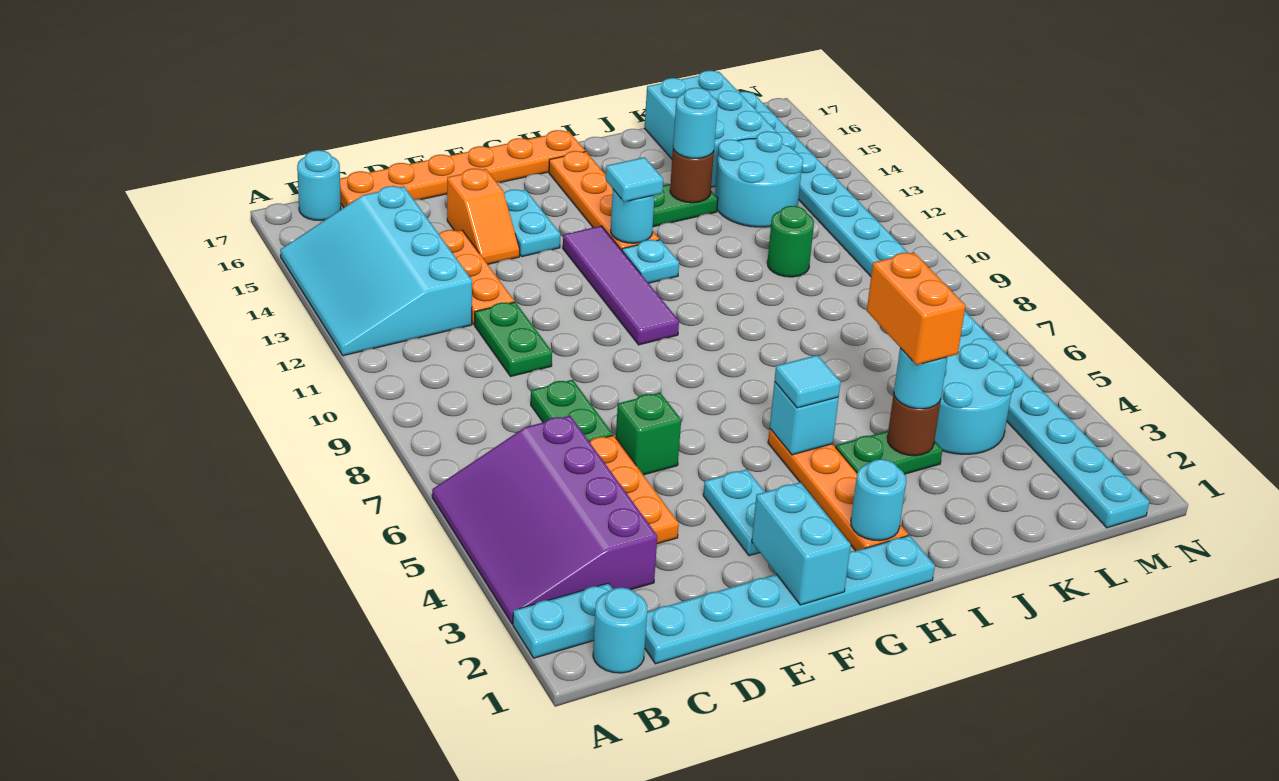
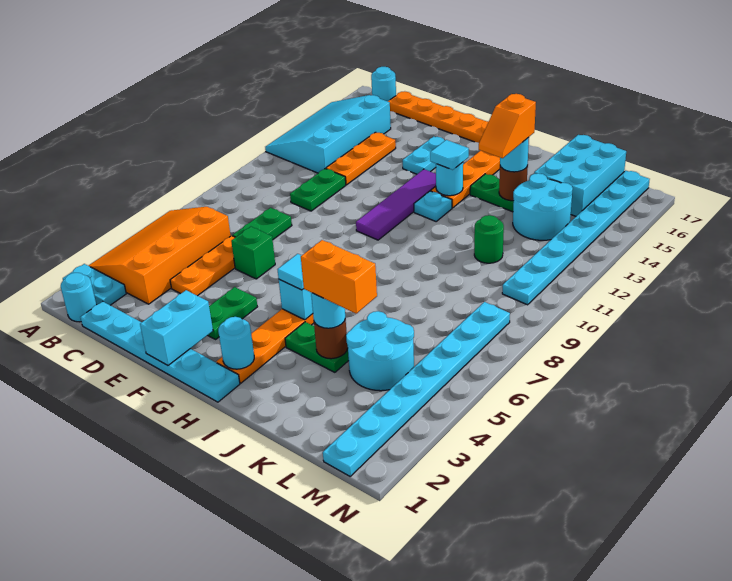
purple 3x4 slope [432,416,657,624] -> orange 3x4 slope [88,207,231,304]
orange 1x2 slope [447,169,520,264] -> orange 1x2 slope moved to [479,94,536,158]
cyan 1x2 plate [703,469,764,556] -> green 1x2 plate [208,287,257,339]
orange 1x2 brick [867,253,966,365] -> orange 1x2 brick turned to [301,240,377,314]

